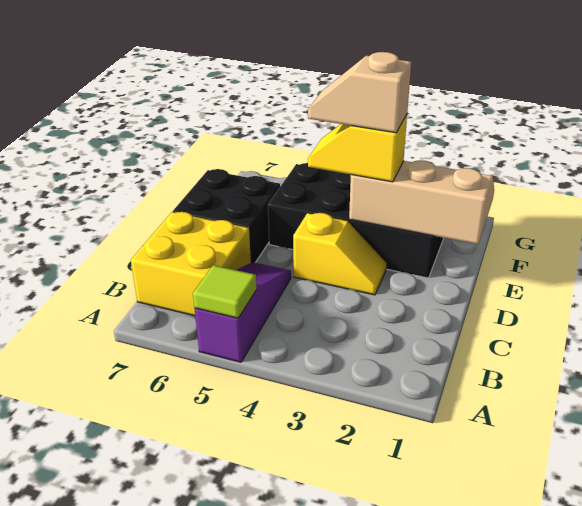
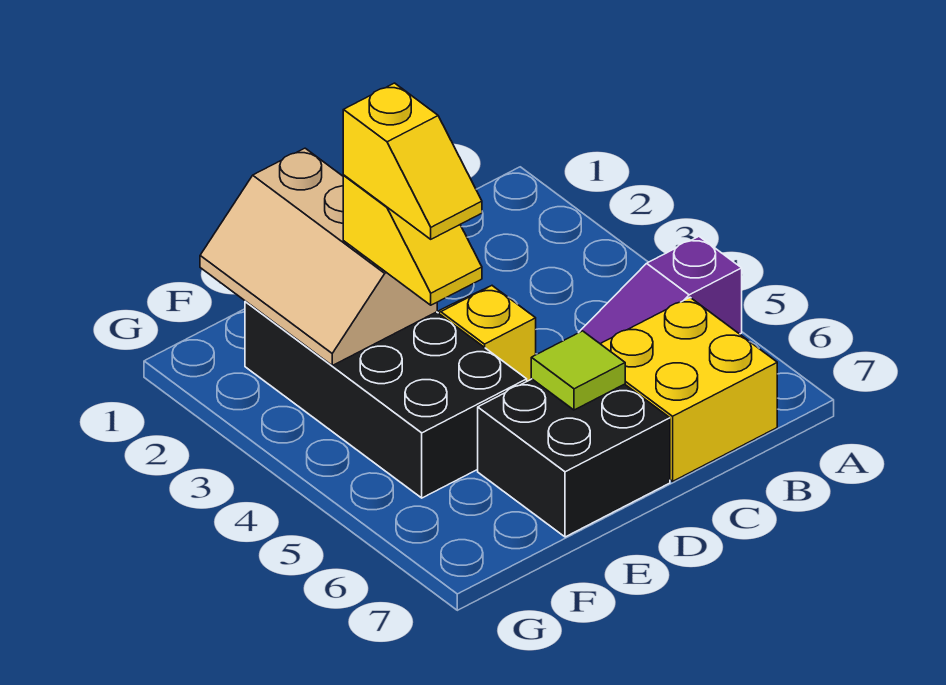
lime 1x1 tile [193,265,257,318] -> lime 1x1 tile moved to [531,331,625,410]
tan 1x2 slope [308,52,411,133] -> yellow 1x2 slope [343,83,482,239]

